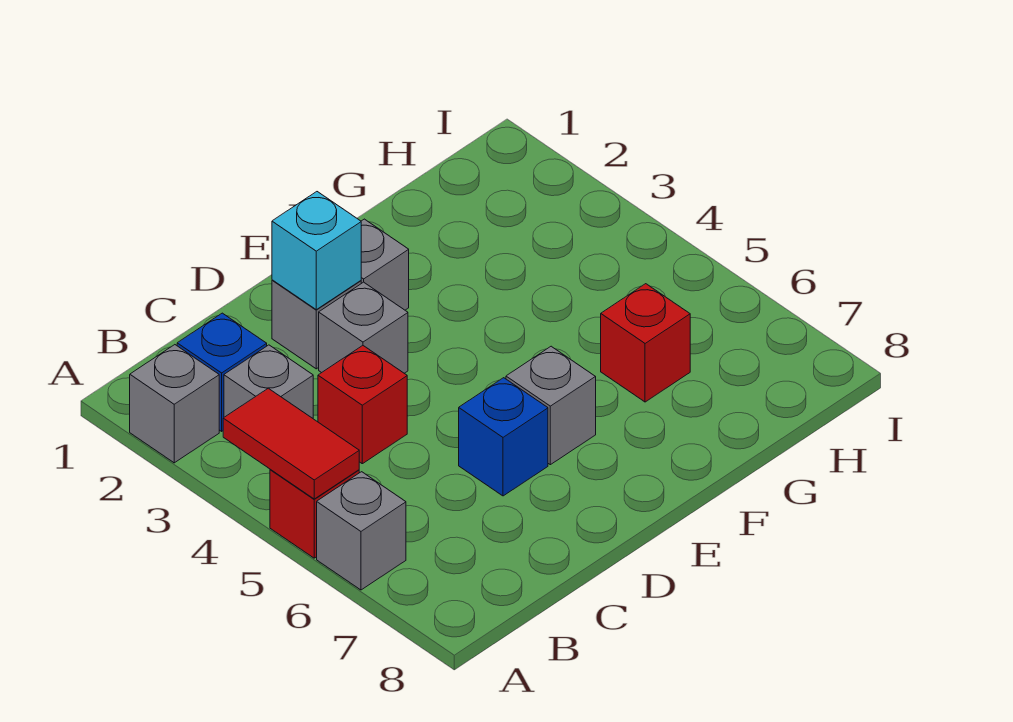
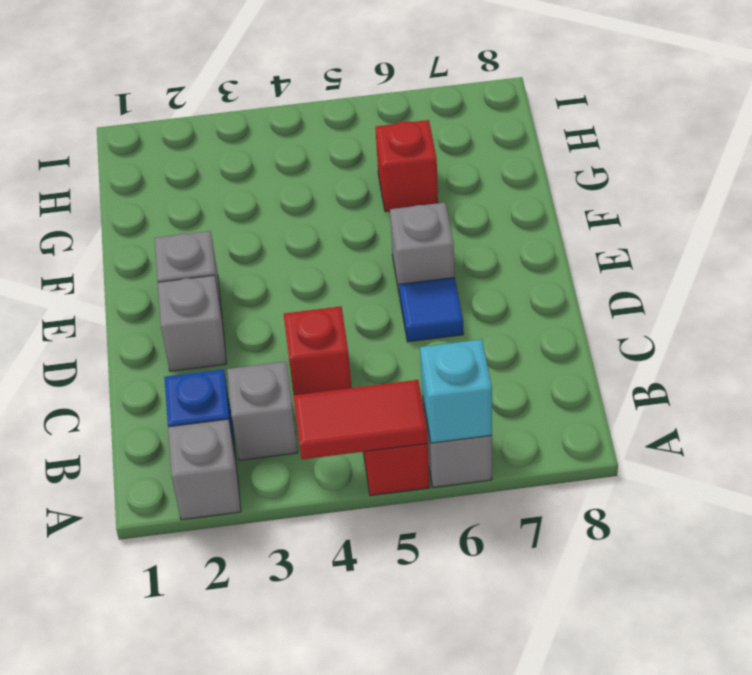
cyan 1x1 brick [272,192,361,310] -> cyan 1x1 brick moved to [420,339,492,443]
grey 1x1 brick [319,282,408,373] -> none
blue 1x1 brick [459,378,548,496] -> blue 1x1 tile [399,277,463,342]

